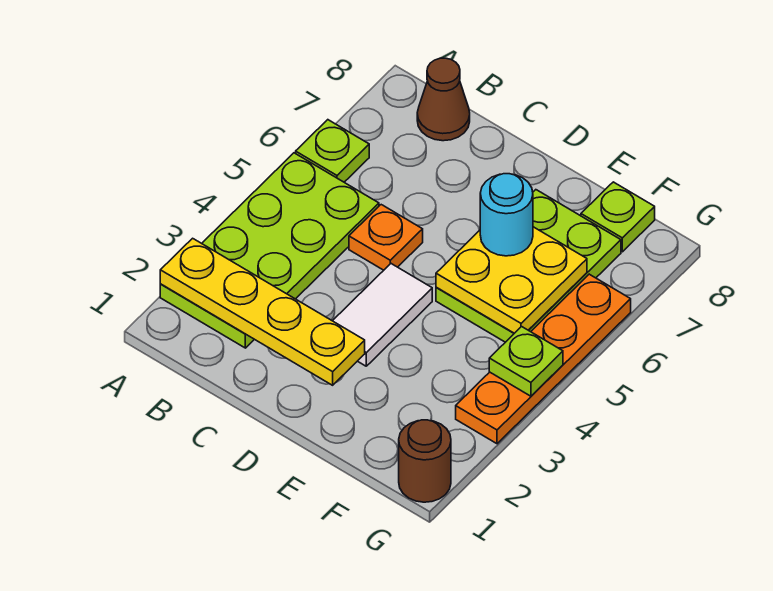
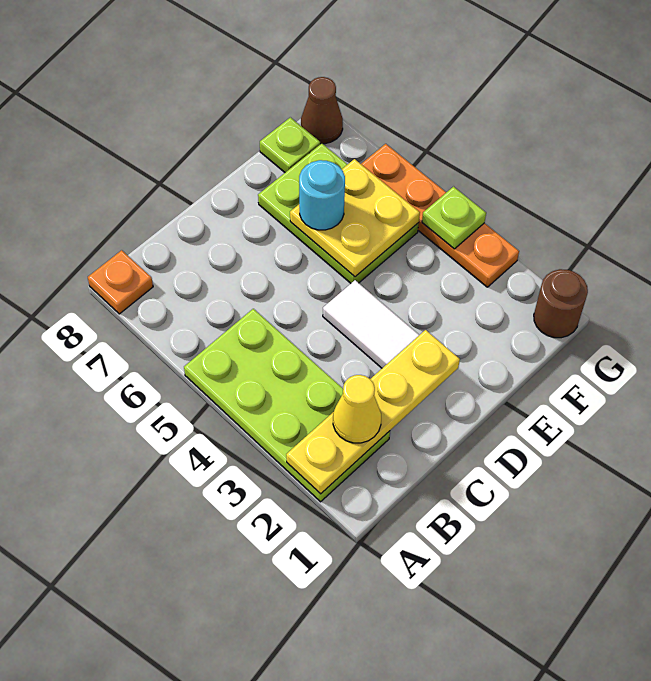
lime 1x1 plate [296,120,369,182] -> none
none -> yellow 1x1 cone [333,375,381,443]
brown 1x1 cone [417,58,470,141] -> brown 1x1 cone moved to [301,77,343,144]
orange 1x1 plate [349,205,423,270] -> orange 1x1 plate moved to [88,250,153,314]

